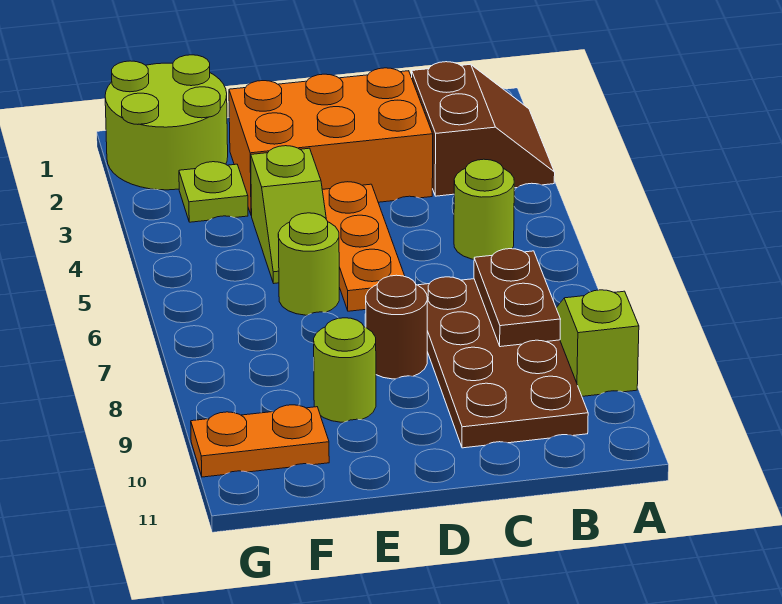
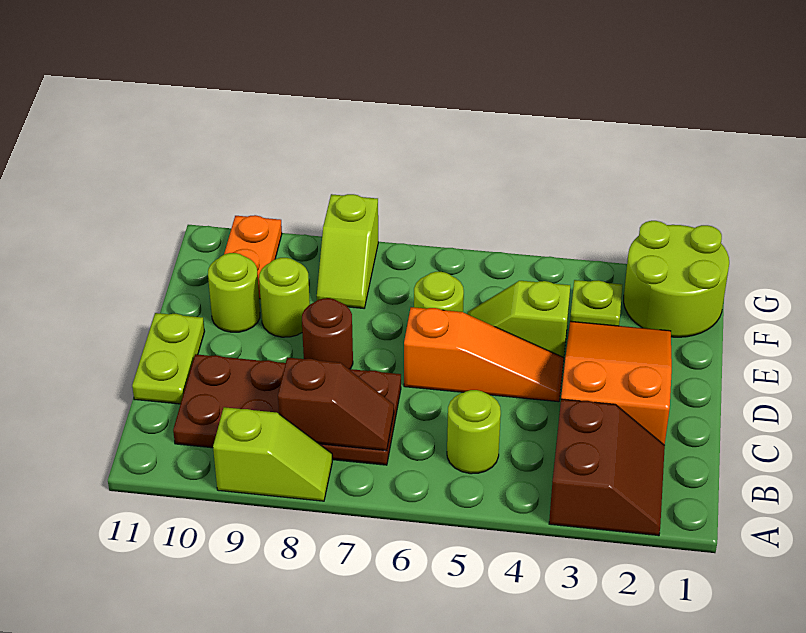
brown 2x2 slope [412,62,555,196] -> brown 2x2 slope turned to [549,399,665,536]
brown 1x2 plate [474,249,561,347] -> brown 1x2 slope [278,358,394,451]
orange 2x3 brick [229,68,433,216] -> orange 2x3 slope [561,321,672,445]
none -> lime 1x2 plate [132,313,205,404]
orange 1x3 plate [322,182,405,311] -> orange 1x3 slope [404,307,564,402]
none -> lime 1x1 round brick [208,253,260,332]
none -> lime 1x2 slope [317,194,378,308]

